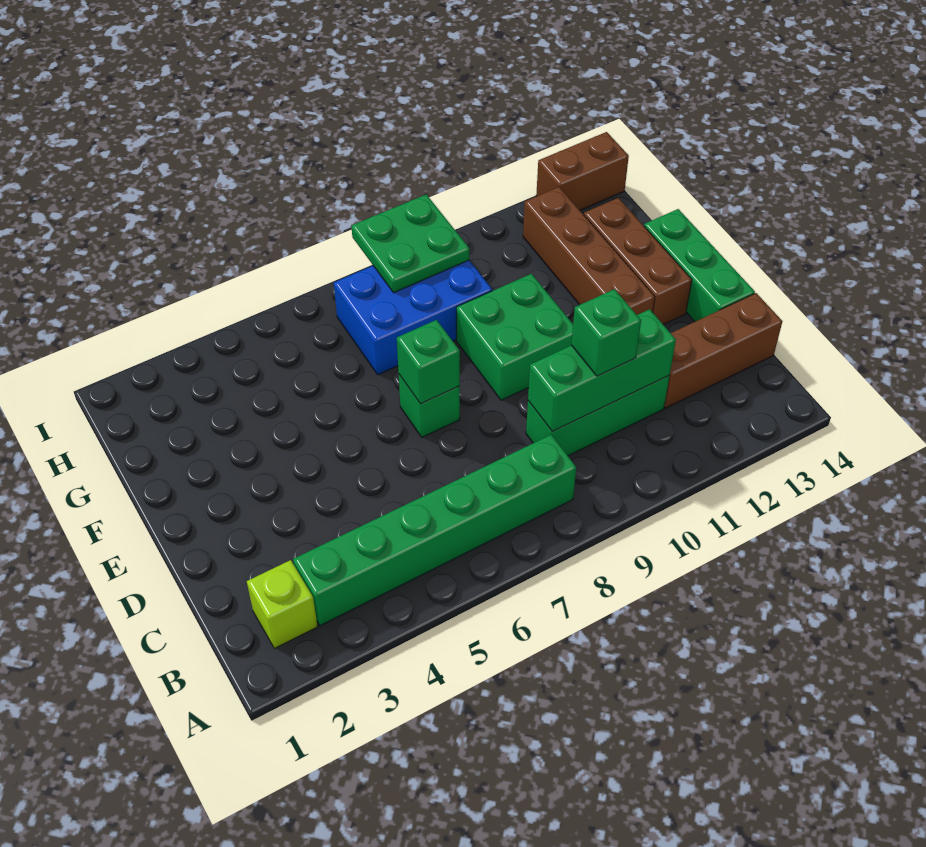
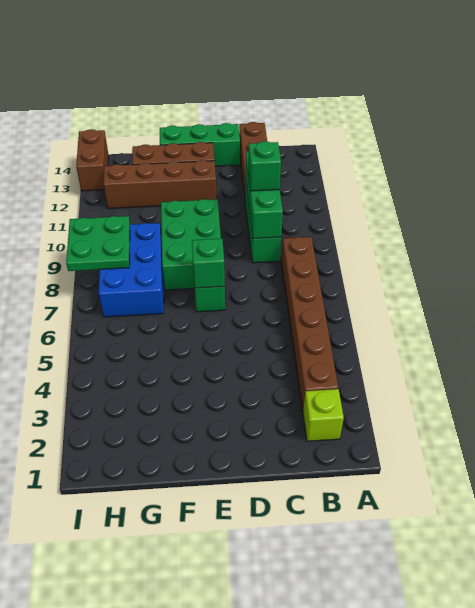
green 1x6 brick [293,435,576,626] -> brown 1x6 brick [281,237,338,410]
green 2x2 brick [456,274,573,400] -> green 2x3 brick [161,199,221,290]

